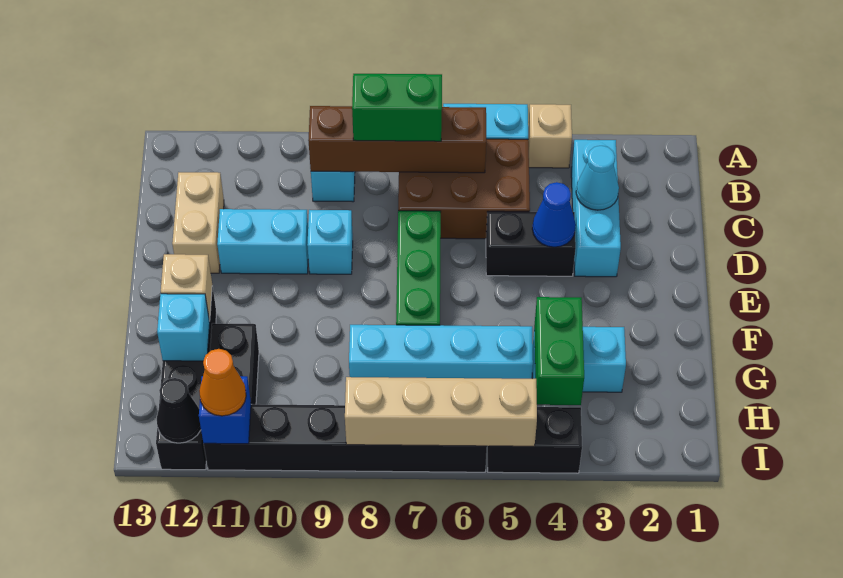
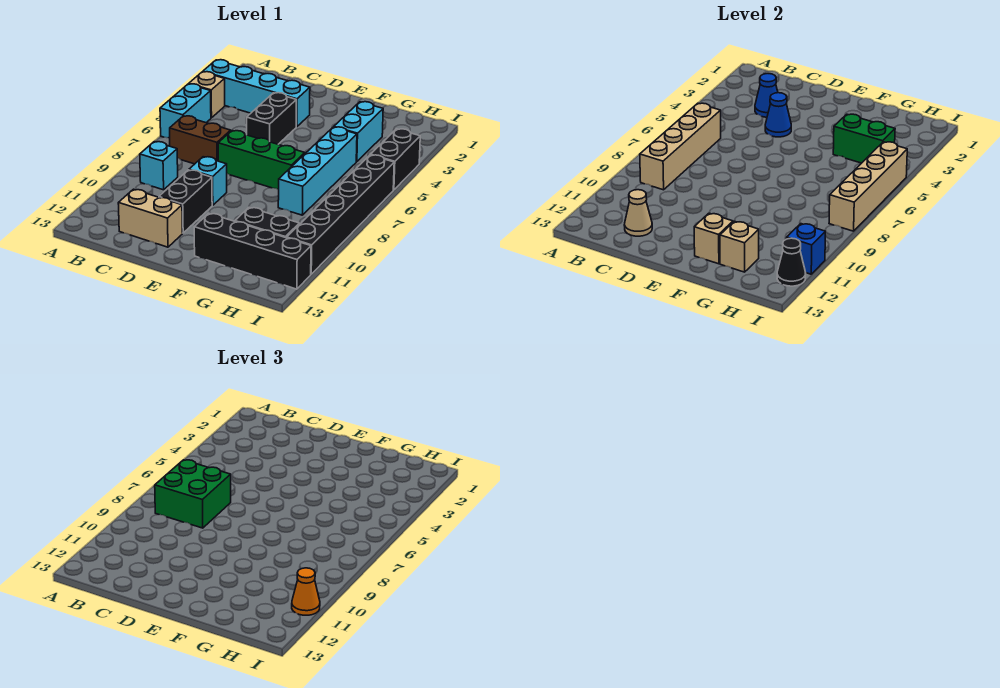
cyan 1x3 brick [571,140,621,277] -> cyan 1x4 brick [203,60,310,127]
brown 2x3 brick [398,139,530,239] -> brown 1x2 brick [170,116,231,164]
brown 1x4 brick [308,106,486,173] -> tan 1x4 brick [640,103,721,190]
green 1x2 brick [352,74,442,141] -> green 2x2 brick [155,460,231,528]
cyan 1x1 cone [576,146,619,210] -> blue 1x1 cone [755,74,778,117]
none -> tan 1x1 cone [624,190,652,236]
cyan 1x2 brick [217,209,308,274] -> black 1x2 brick [159,170,212,233]
cyan 1x1 brick [157,294,210,361] -> tan 1x1 brick [720,221,759,272]

